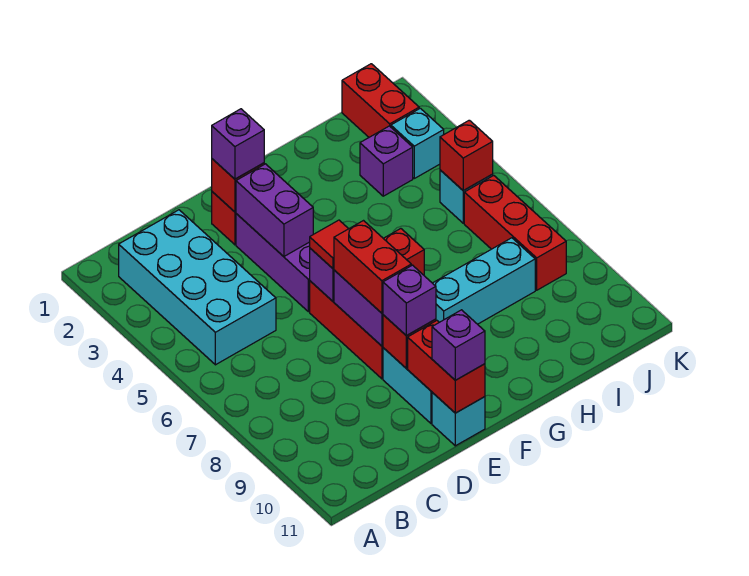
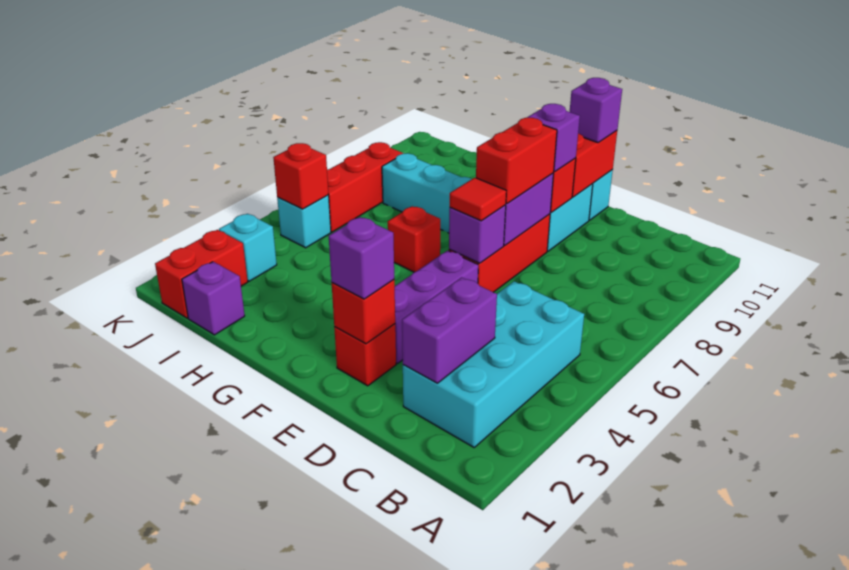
purple 1x2 brick [236,164,313,256] -> purple 1x2 brick moved to [402,277,497,383]
purple 1x1 brick [360,126,413,196] -> purple 1x1 brick moved to [182,262,245,335]

